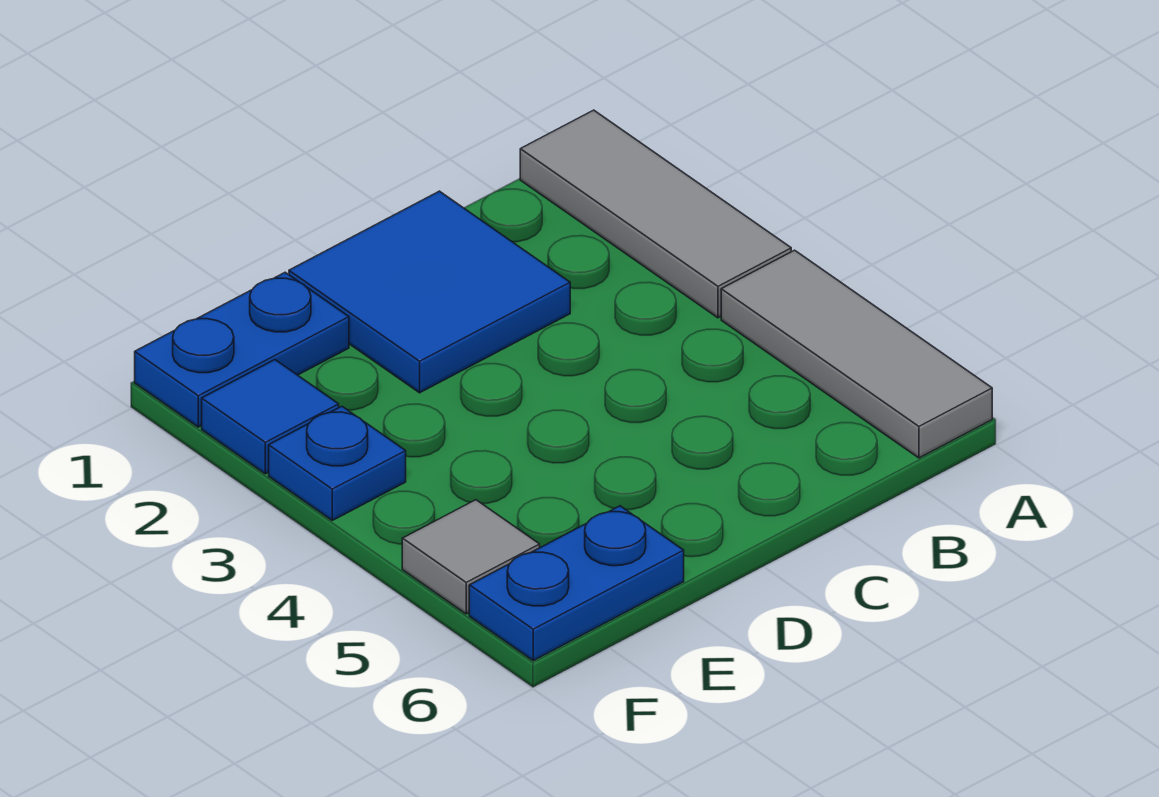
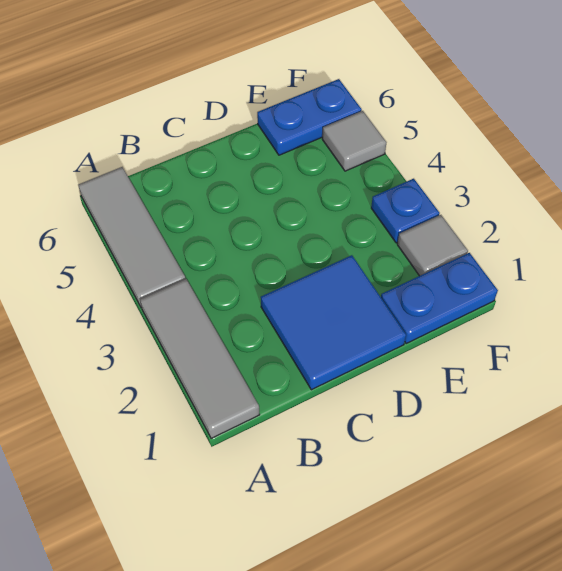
blue 1x1 tile [202,360,339,474] -> grey 1x1 tile [397,215,468,276]

